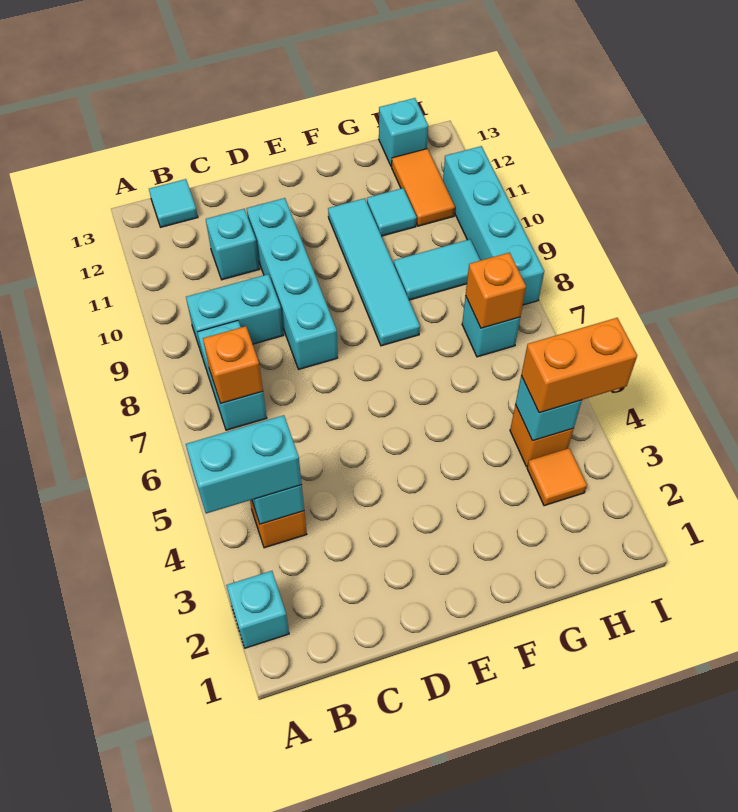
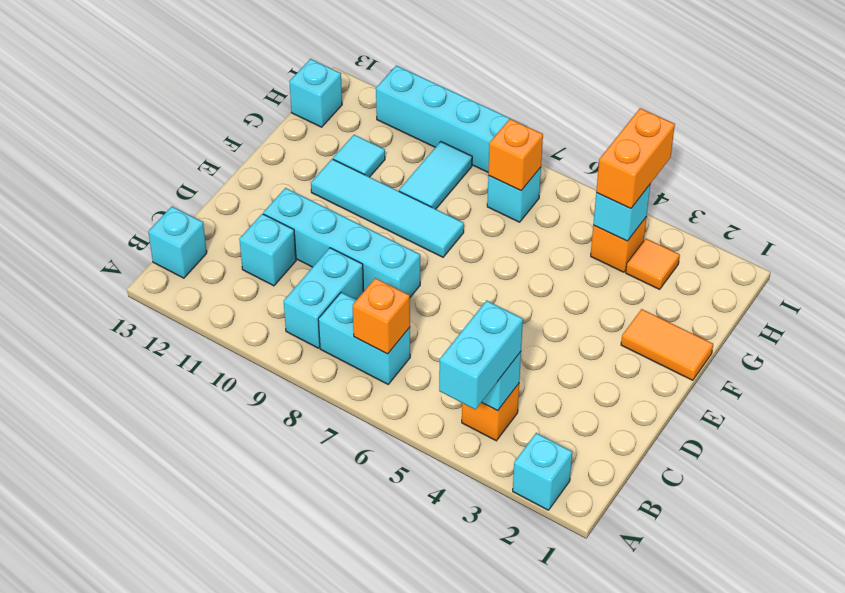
cyan 1x1 tile [149,179,198,227] -> cyan 1x1 brick [148,207,207,278]
orange 1x2 tile [392,149,455,226] -> orange 1x2 tile moved to [621,309,713,380]

